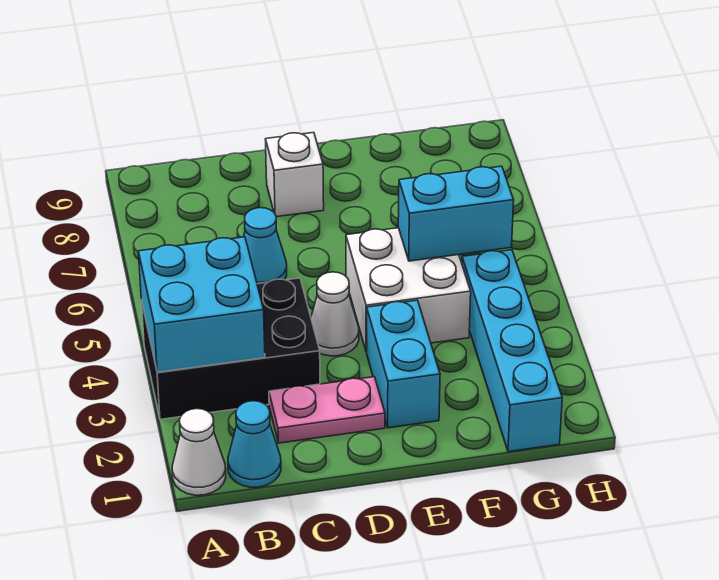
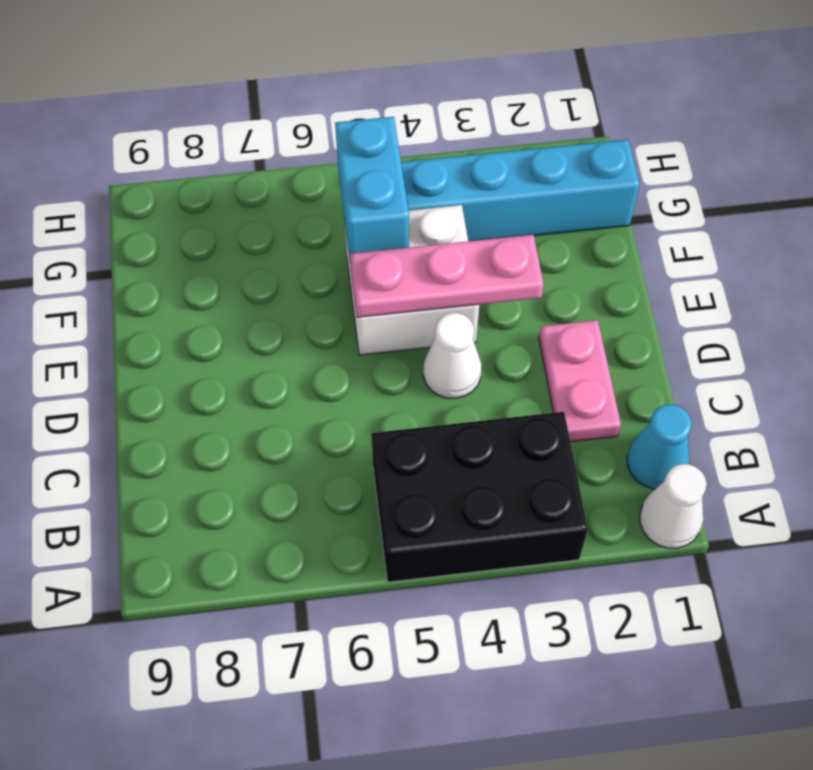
black 2x3 brick [141,278,320,419] -> black 2x3 brick turned to [371,412,588,582]
cyan 2x2 brick [138,237,265,372] -> none
cyan 1x1 cone [244,208,287,284] -> none
white 1x1 brick [265,132,324,217] -> none
cyan 1x2 brick [367,300,440,428] -> none
none -> pink 1x3 plate [350,235,544,317]

